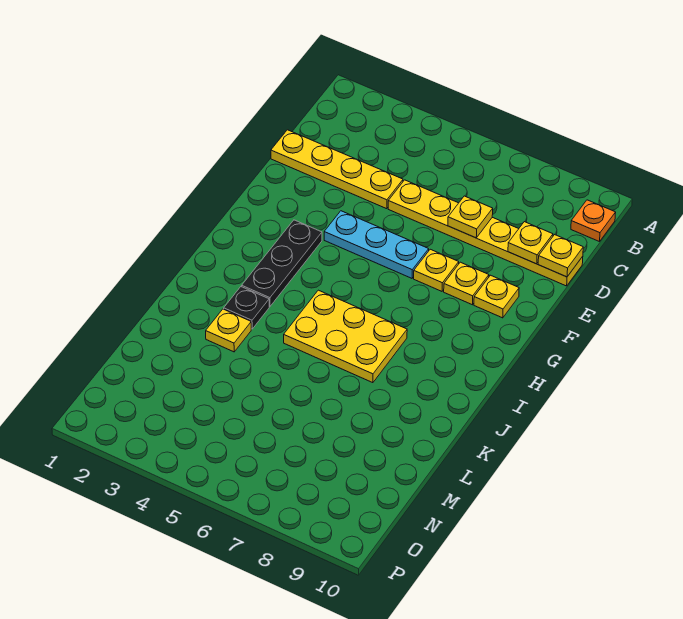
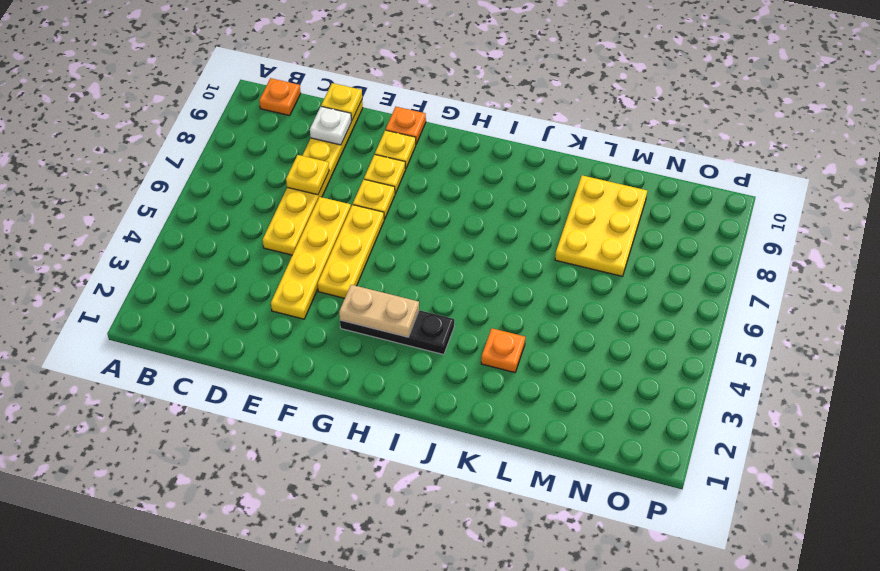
yellow 1x4 plate [271,130,403,209] -> yellow 1x4 plate moved to [271,197,351,319]
yellow 1x1 plate [508,222,553,264] -> white 1x1 plate [310,107,352,145]
cyan 1x3 plate [324,211,429,278] -> yellow 1x3 plate [318,205,384,298]
none -> orange 1x1 plate [386,107,426,144]
none -> tan 1x2 plate [339,285,419,337]
yellow 2x3 plate [284,290,407,383] -> yellow 2x3 plate moved to [555,175,647,276]
black 1x1 plate [224,287,269,329] -> none
yellow 1x1 plate [206,309,251,352] -> orange 1x1 plate [481,328,525,373]

